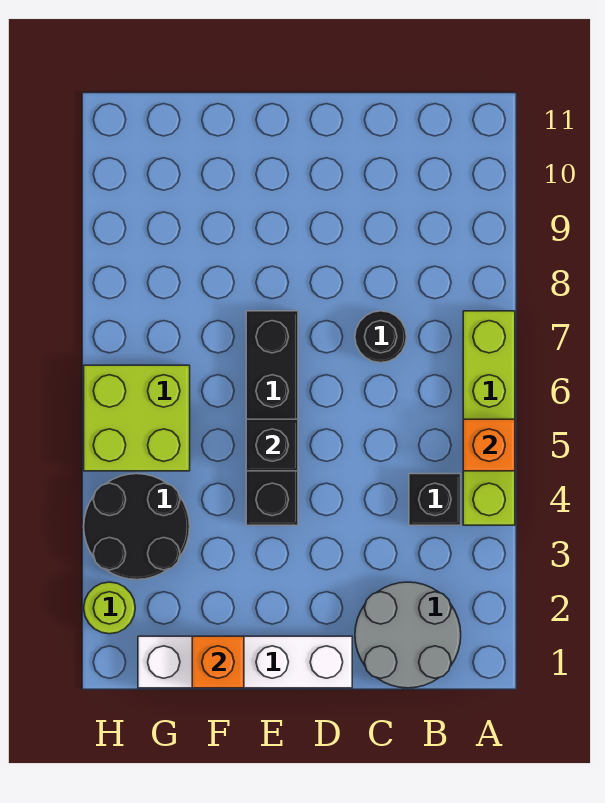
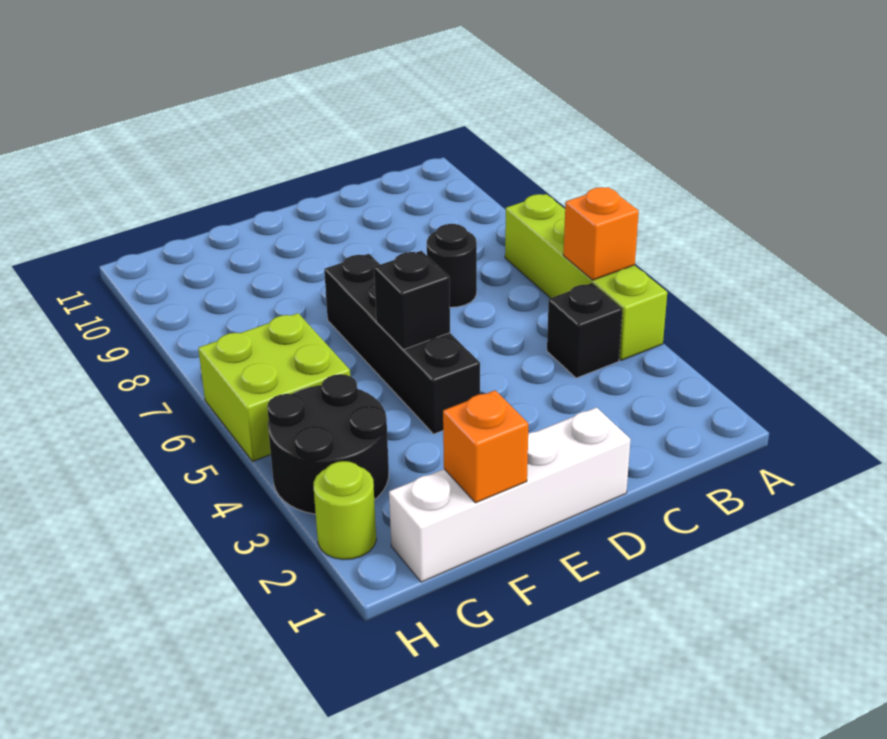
grey 2x2 round brick [355,582,461,688] -> none

